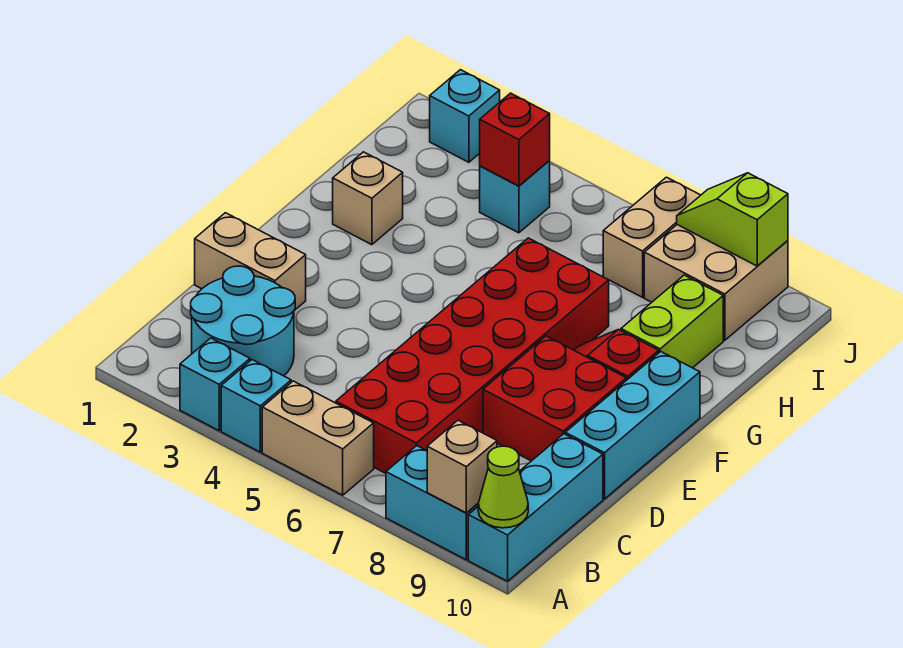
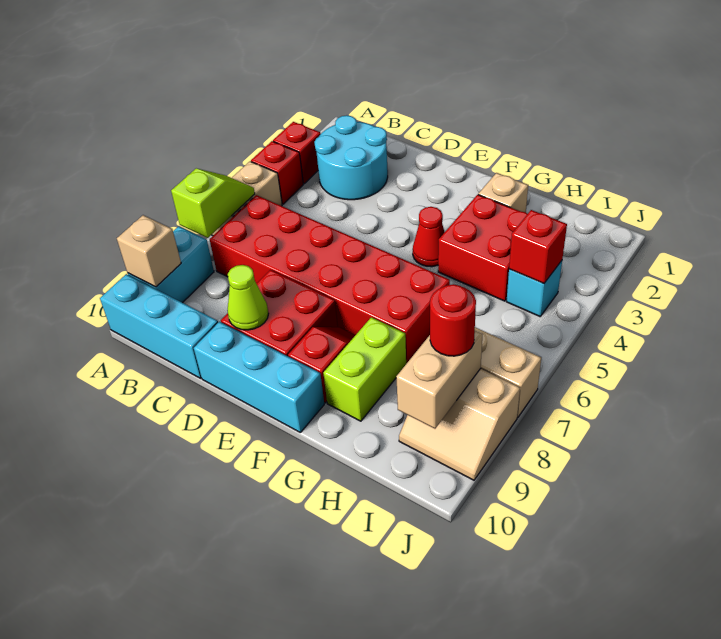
cyan 1x1 brick [180,338,250,431] -> red 1x1 brick [273,122,321,184]
cyan 1x1 brick [221,360,291,452] -> red 1x1 brick [251,141,303,204]
lime 1x1 cone [478,446,528,528] -> lime 1x1 cone moved to [228,265,269,330]
tan 1x2 brick [195,213,306,311] -> tan 1x2 brick moved to [396,331,483,429]
none -> red 1x1 cone [413,207,445,267]
none -> red 2x2 brick [438,195,527,301]
lime 1x2 brick [621,275,723,368] -> lime 1x2 brick turned to [323,317,406,421]
tan 2x2 brick [644,225,788,340] -> tan 2x2 slope [399,369,520,480]
none -> red 1x1 round brick [430,284,476,356]
cyan 1x1 brick [430,70,500,162] -> none
lime 1x2 slope [677,173,788,266] -> lime 1x2 slope moved to [171,169,255,238]

